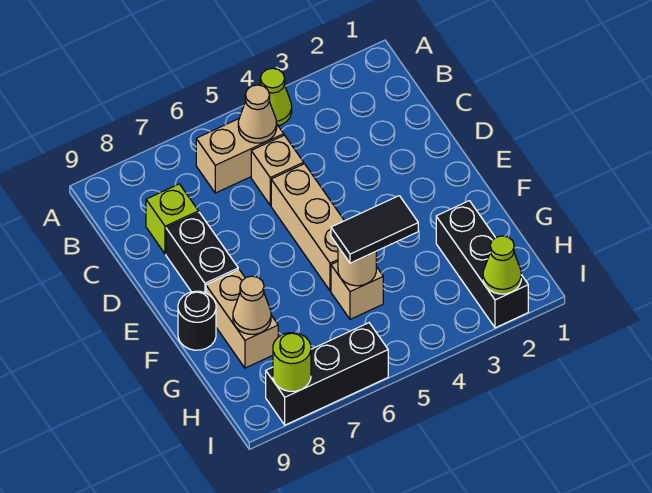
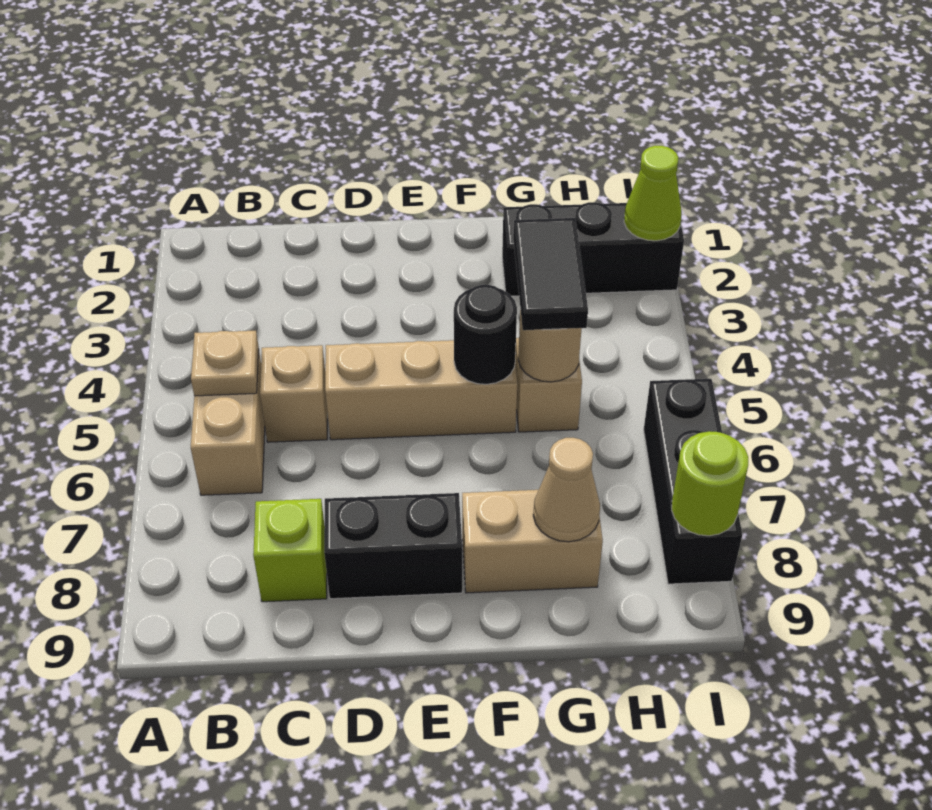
lime 1x1 cone [260,68,292,126] -> none
tan 1x1 cone [238,85,277,143] -> tan 1x1 plate [191,331,259,396]
black 1x1 round brick [178,291,216,350] -> black 1x1 round brick moved to [454,285,517,384]

